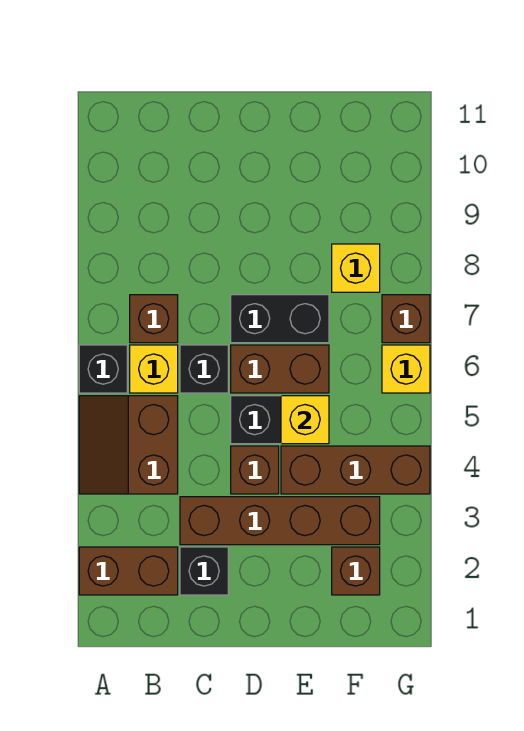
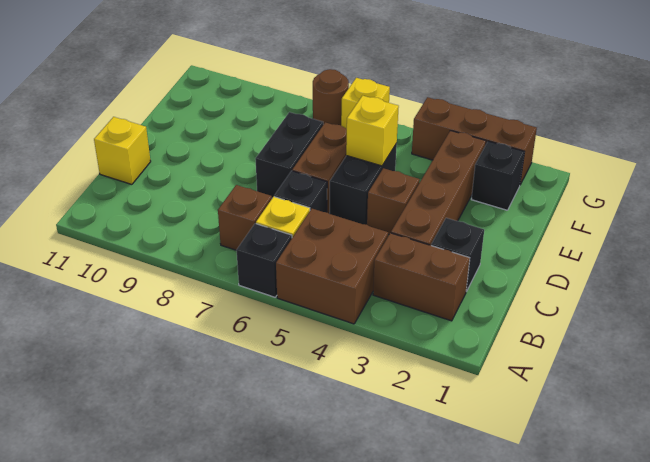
brown 1x2 brick [79,547,178,595] -> brown 1x2 brick turned to [373,233,470,321]
brown 2x2 slope [79,396,178,494] -> brown 2x2 brick [276,209,388,324]
brown 1x3 brick [281,446,430,494] -> brown 1x3 brick turned to [412,97,537,184]
brown 1x1 brick [332,547,380,595] -> black 1x1 brick [471,141,524,210]
yellow 1x1 brick [332,244,380,292] -> yellow 1x1 brick moved to [94,117,151,184]
brown 1x1 brick [382,295,430,343] -> brown 1x1 round brick [313,69,349,125]

